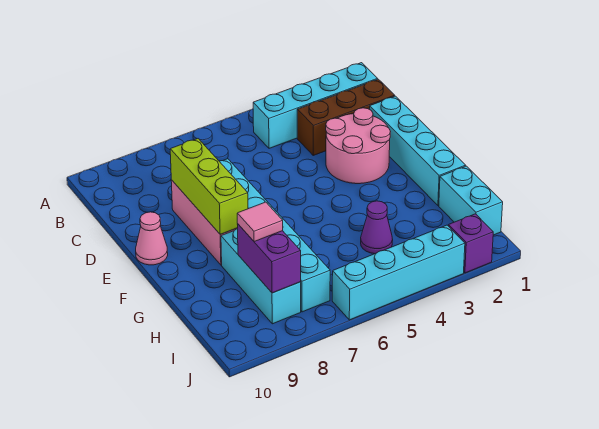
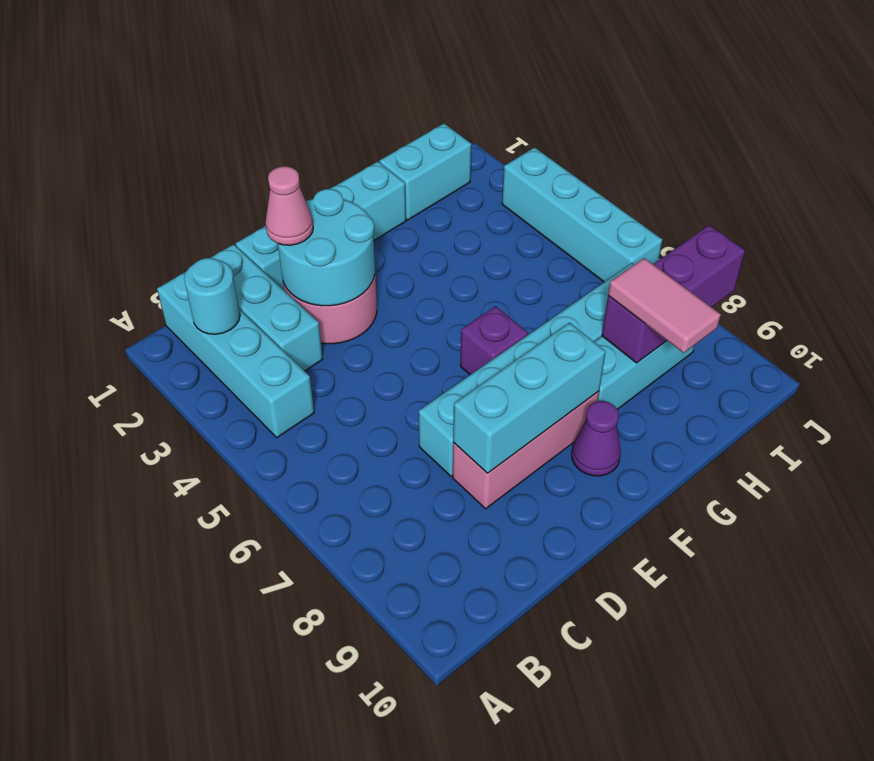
none -> cyan 1x1 round brick [184,258,240,334]
brown 1x3 brick [297,79,395,155] -> cyan 1x3 brick [210,244,323,371]
none -> cyan 2x2 round brick [278,189,375,306]
lime 1x3 brick [170,139,248,234] -> cyan 1x3 brick [453,323,606,473]
pink 1x1 cone [136,212,168,265] -> pink 1x1 cone moved to [265,166,313,245]
purple 1x1 cone [361,201,393,254] -> purple 1x1 cone moved to [572,401,621,476]
purple 1x2 brick [237,224,301,293] -> purple 1x3 brick [602,225,745,363]
pink 1x1 tile [237,202,283,242] -> pink 1x2 tile [608,258,721,353]
purple 1x1 brick [448,214,493,273] -> purple 1x1 brick moved to [460,306,528,375]

